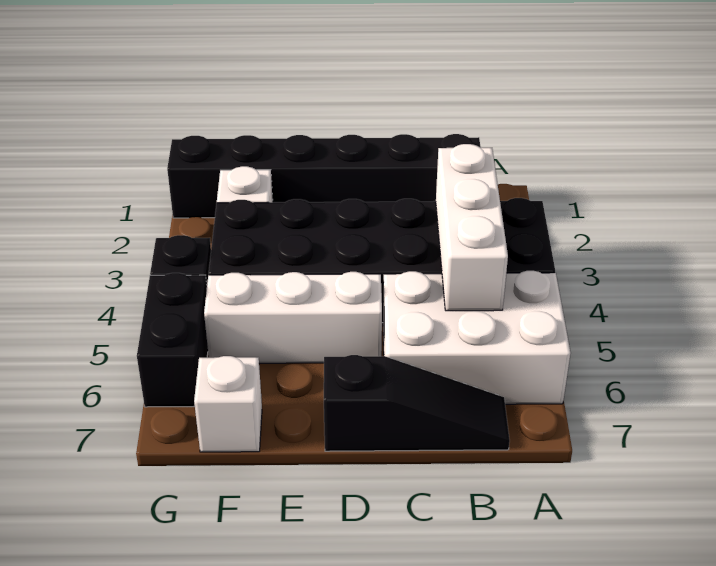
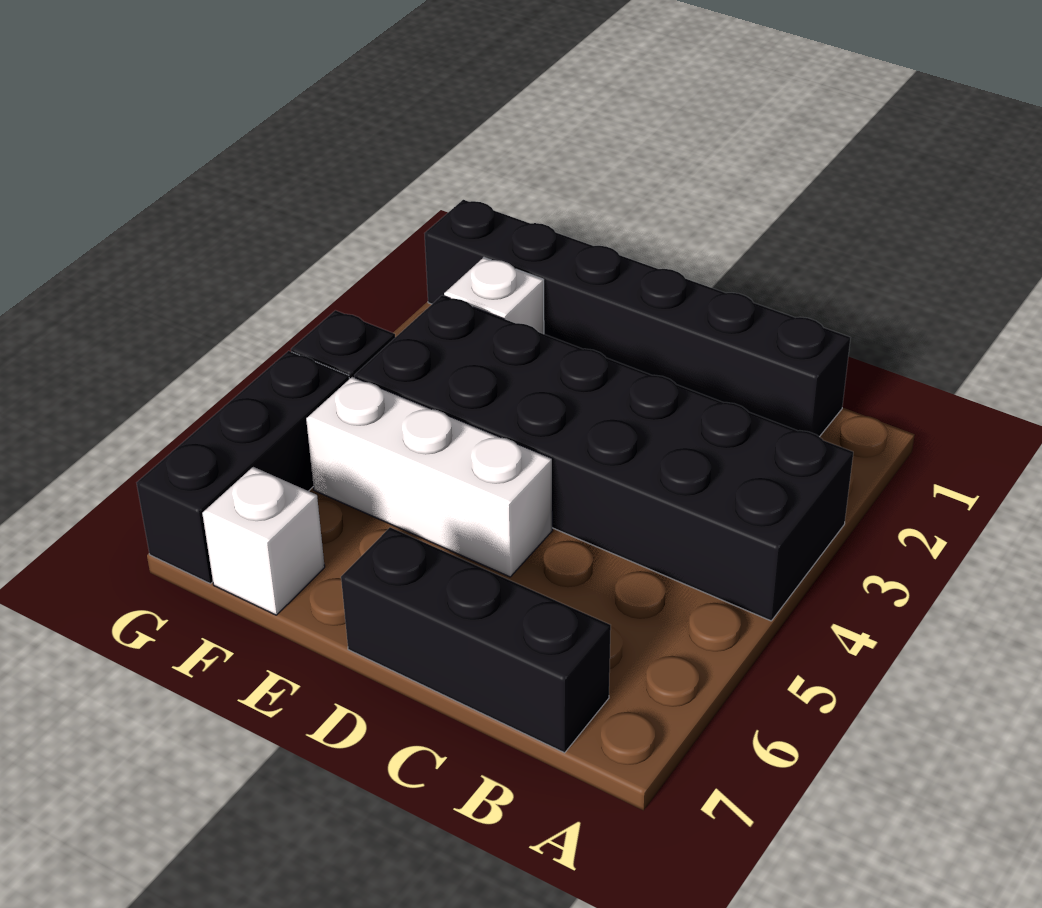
white 2x3 brick [383,271,571,404] -> none
white 1x3 brick [436,144,508,311] -> none
black 1x3 slope [324,355,510,451] -> black 1x3 brick [341,527,611,753]
black 1x2 brick [137,273,208,407] -> black 1x3 brick [137,351,349,584]

